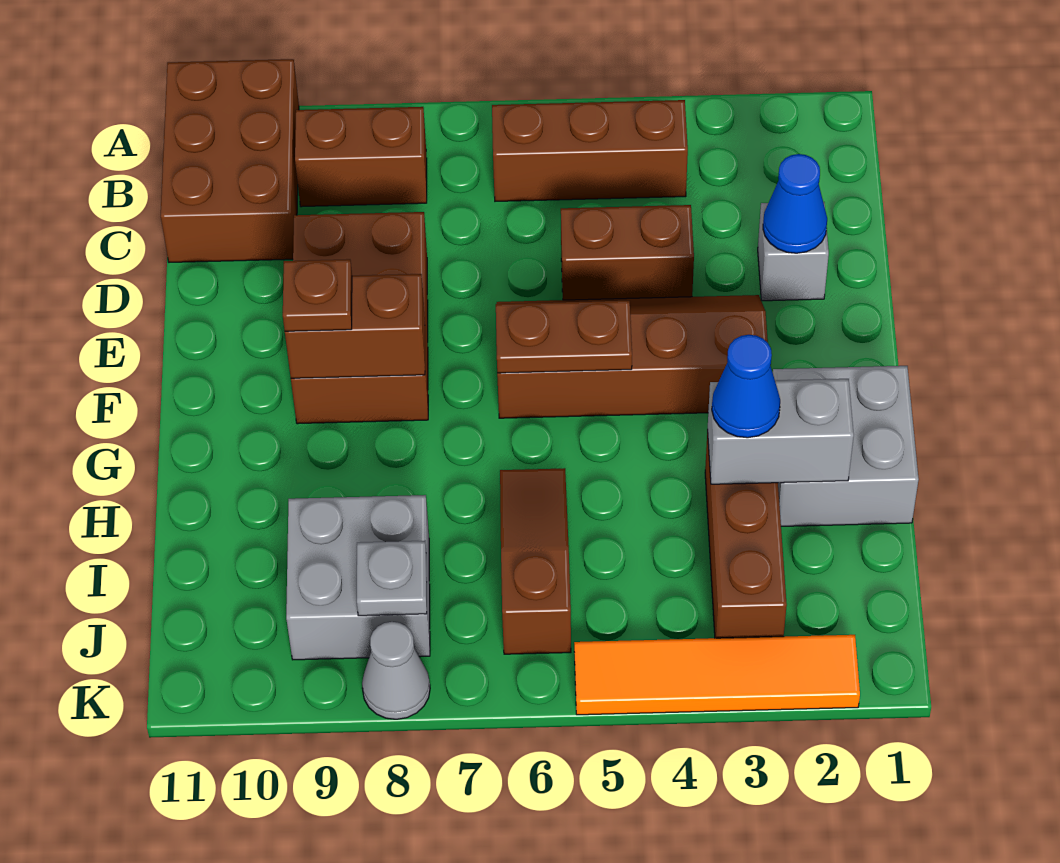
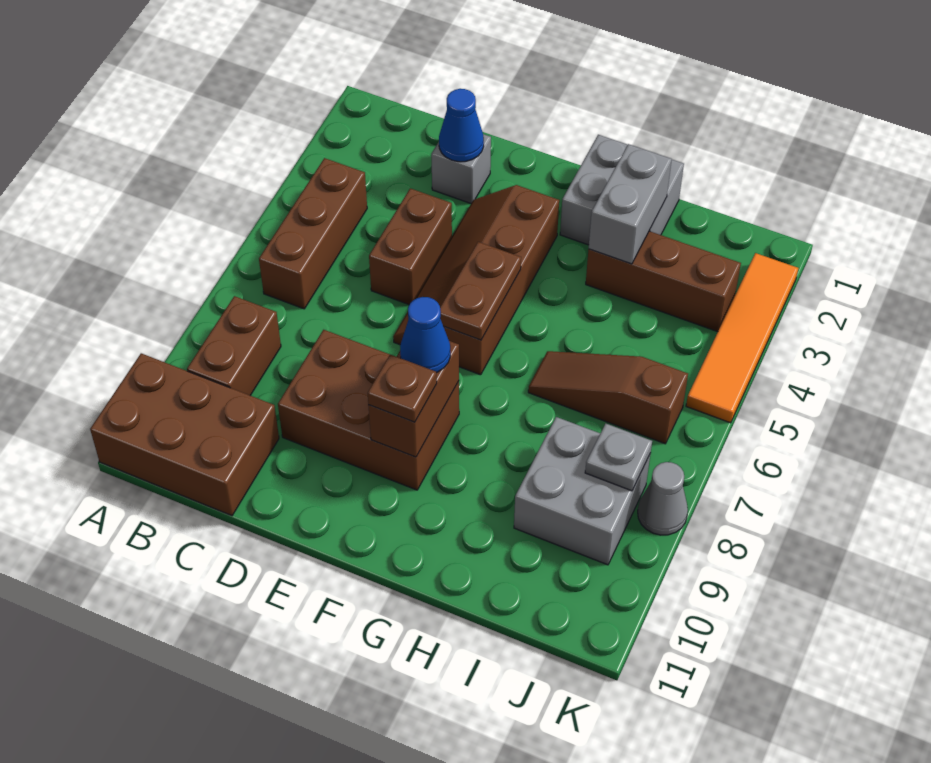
blue 1x1 cone [712,335,780,438] -> blue 1x1 cone moved to [400,297,450,373]

